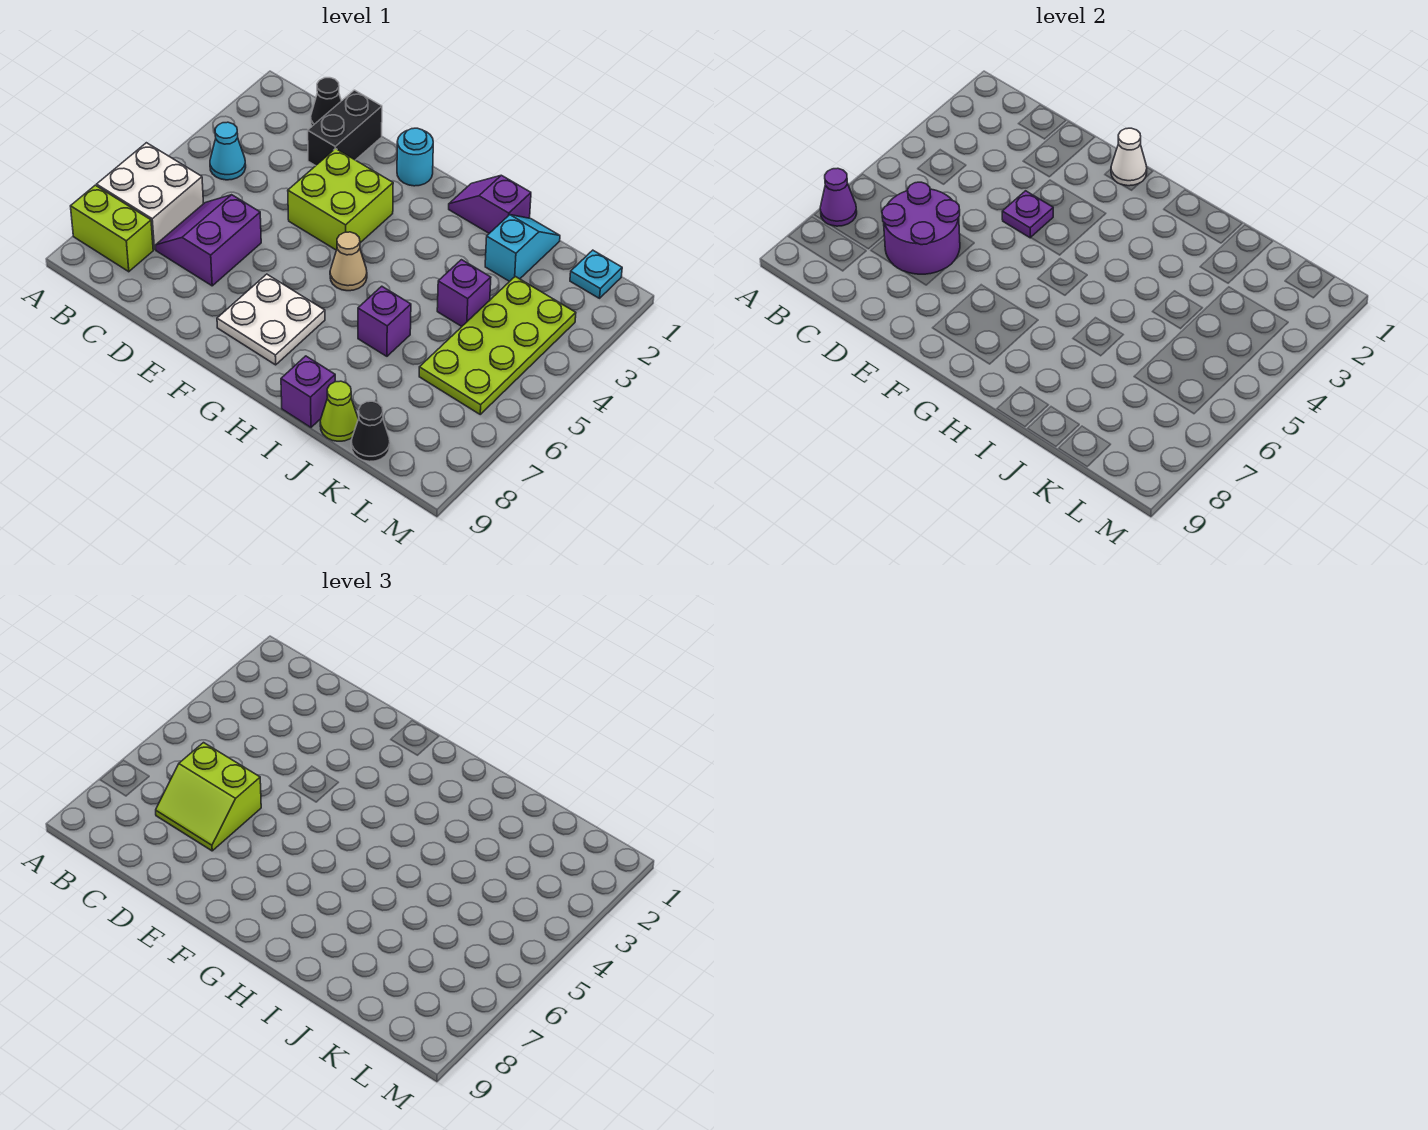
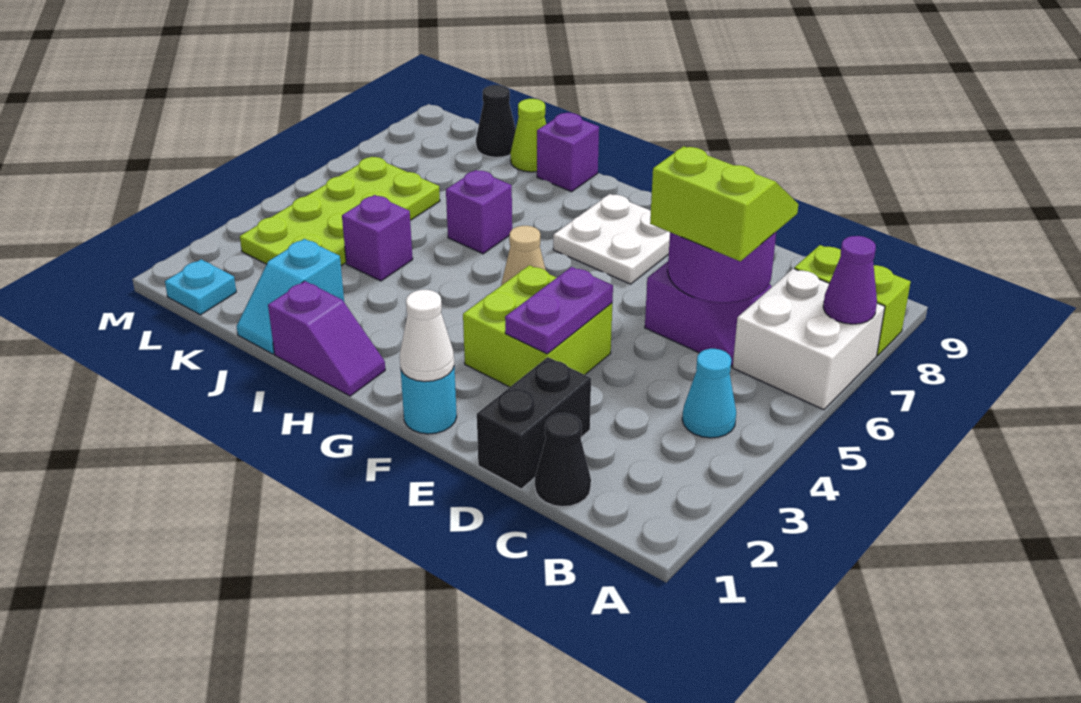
purple 1x1 plate [1002,191,1053,238] -> purple 1x2 plate [505,267,613,354]

